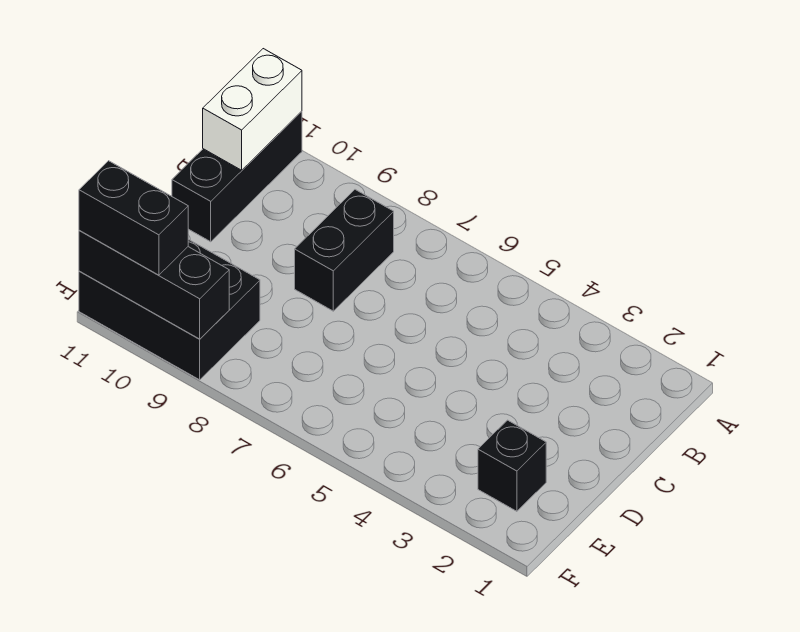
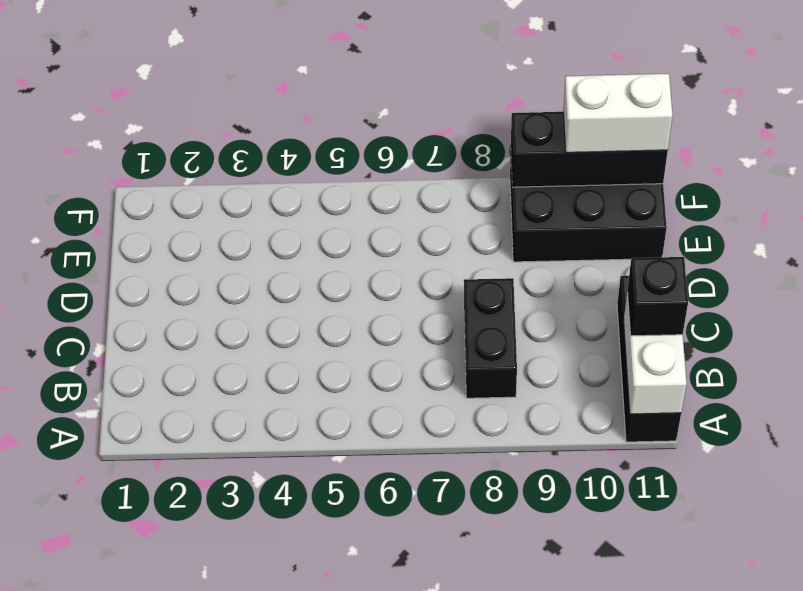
black 1x1 brick [478,420,546,511] -> black 1x1 brick moved to [627,257,688,336]
black 1x2 brick [79,161,188,275] -> white 1x2 brick [563,74,673,153]

